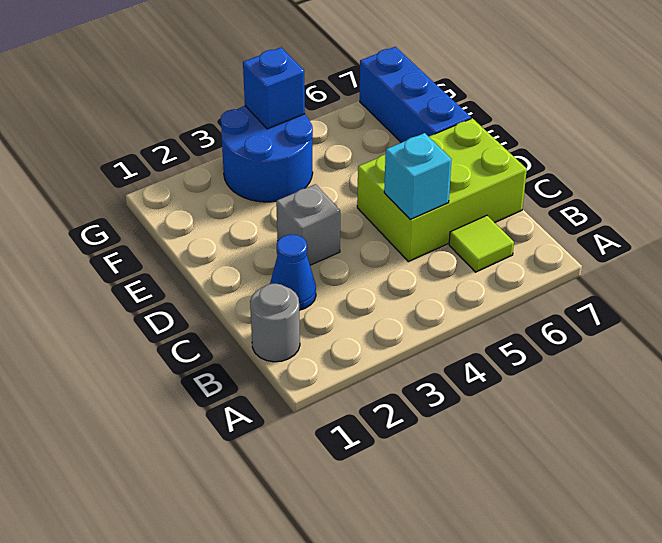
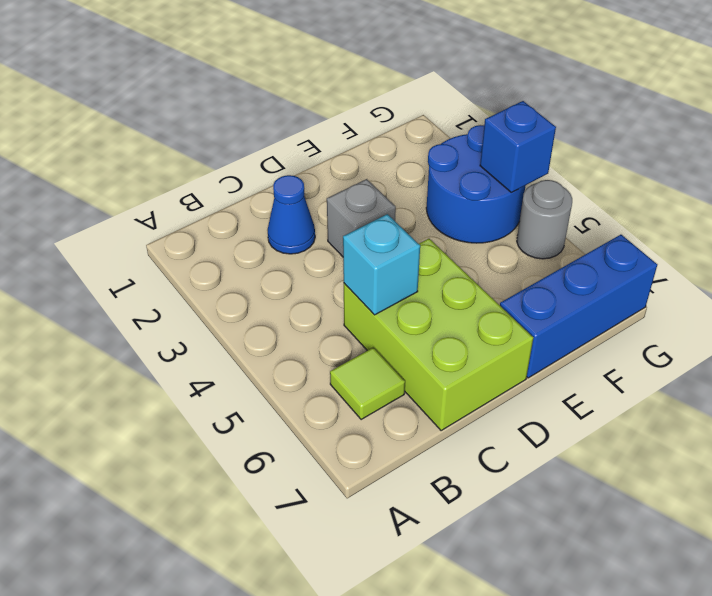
grey 1x1 round brick [250,284,300,362] -> grey 1x1 round brick moved to [517,180,572,259]

